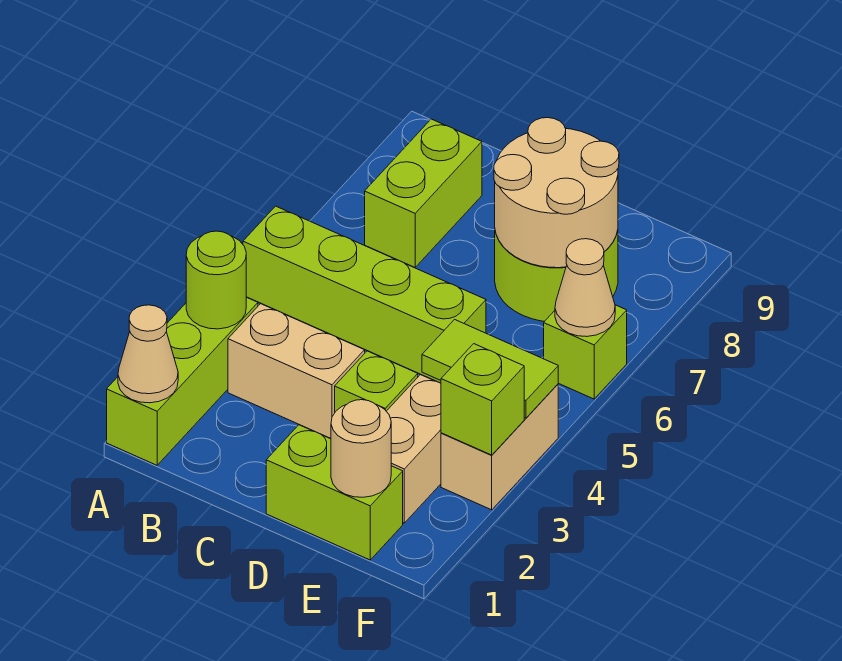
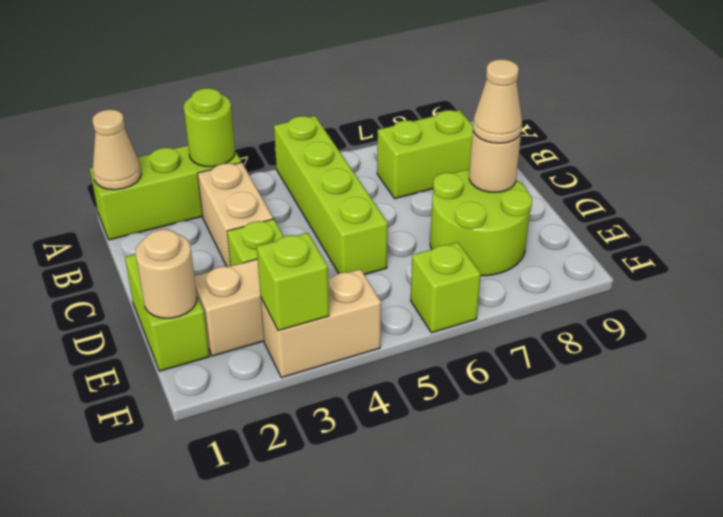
tan 2x2 round brick [494,118,619,268] -> tan 1x1 round brick [469,132,521,192]
lime 1x2 tile [422,320,558,418] -> none
tan 1x1 cone [555,239,615,337] -> tan 1x1 cone moved to [473,59,522,143]

